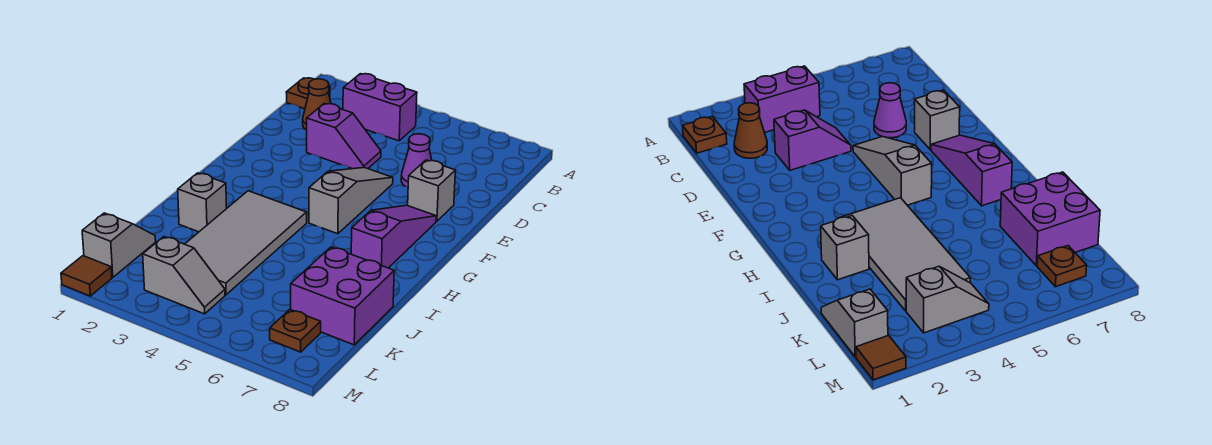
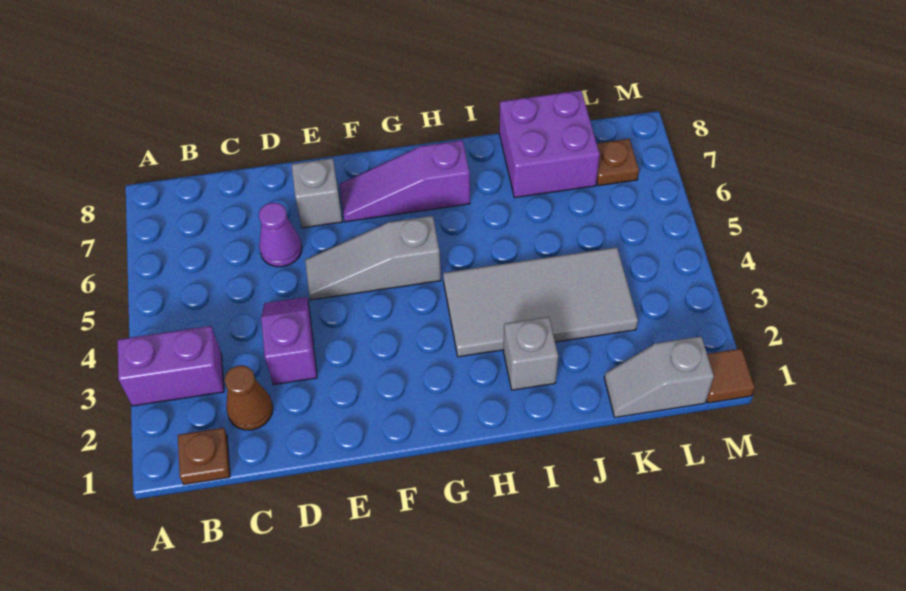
purple 1x2 brick [343,74,417,141] -> purple 1x2 brick turned to [118,326,224,406]
grey 1x2 slope [143,237,225,314] -> none

